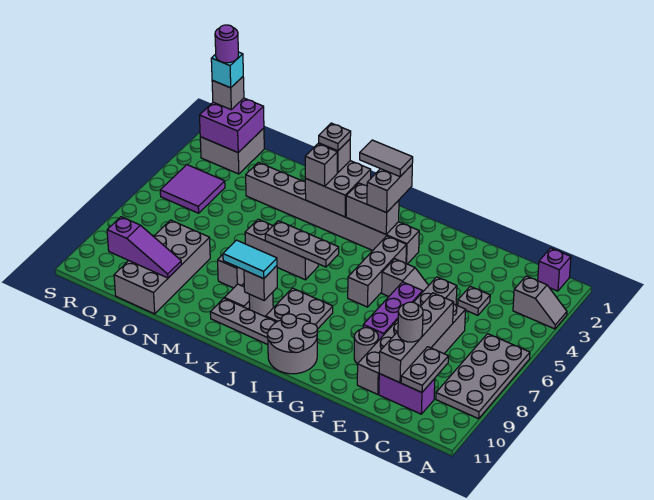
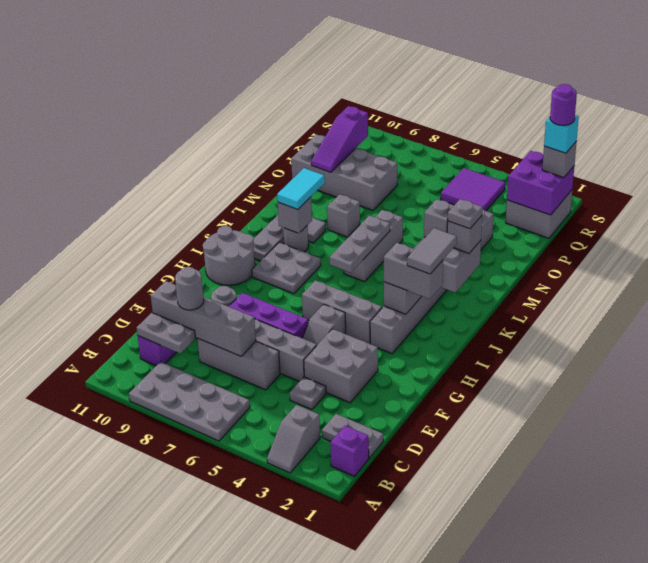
none -> grey 1x2 plate [322,414,383,458]
none -> grey 2x2 brick [304,329,378,403]

